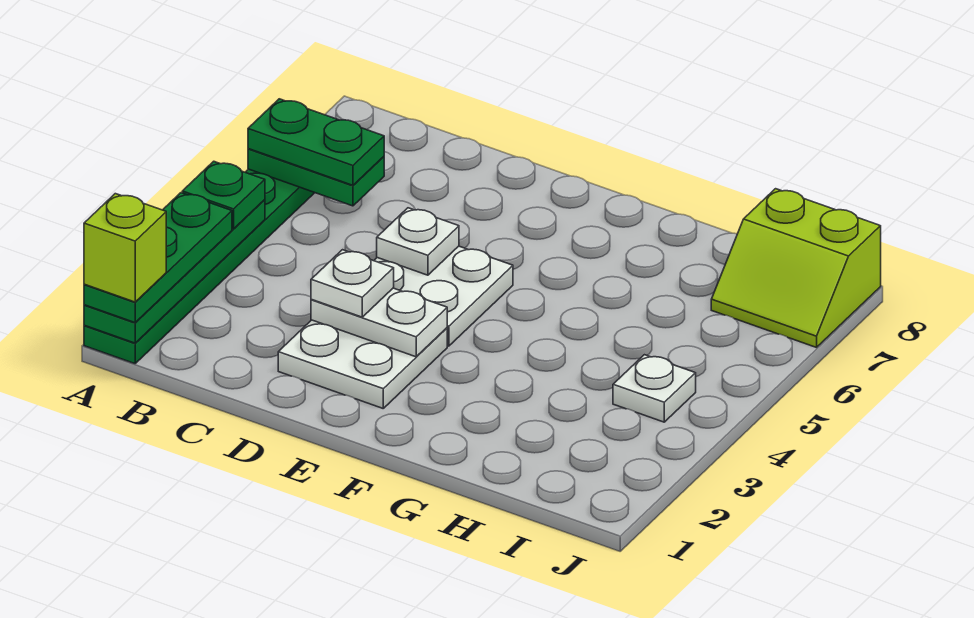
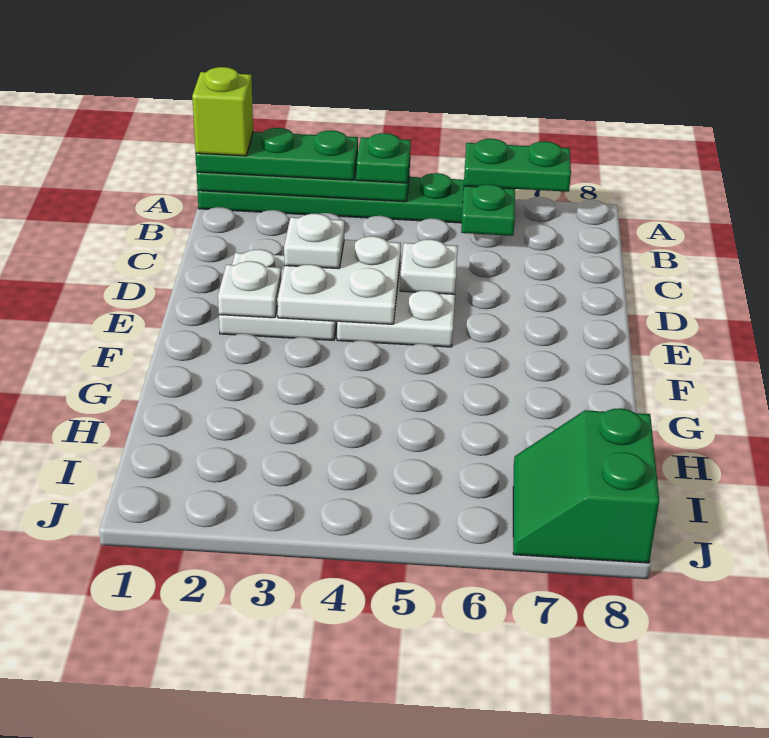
green 1x2 plate [248,99,384,185] -> green 1x2 plate turned to [464,139,571,192]
white 1x2 plate [311,288,447,357] -> white 2x2 plate [277,236,401,324]
white 1x1 plate [613,355,696,422] -> white 1x1 plate moved to [218,261,282,318]
lime 2x2 slope [711,189,881,348] -> green 2x2 slope [513,408,659,563]

